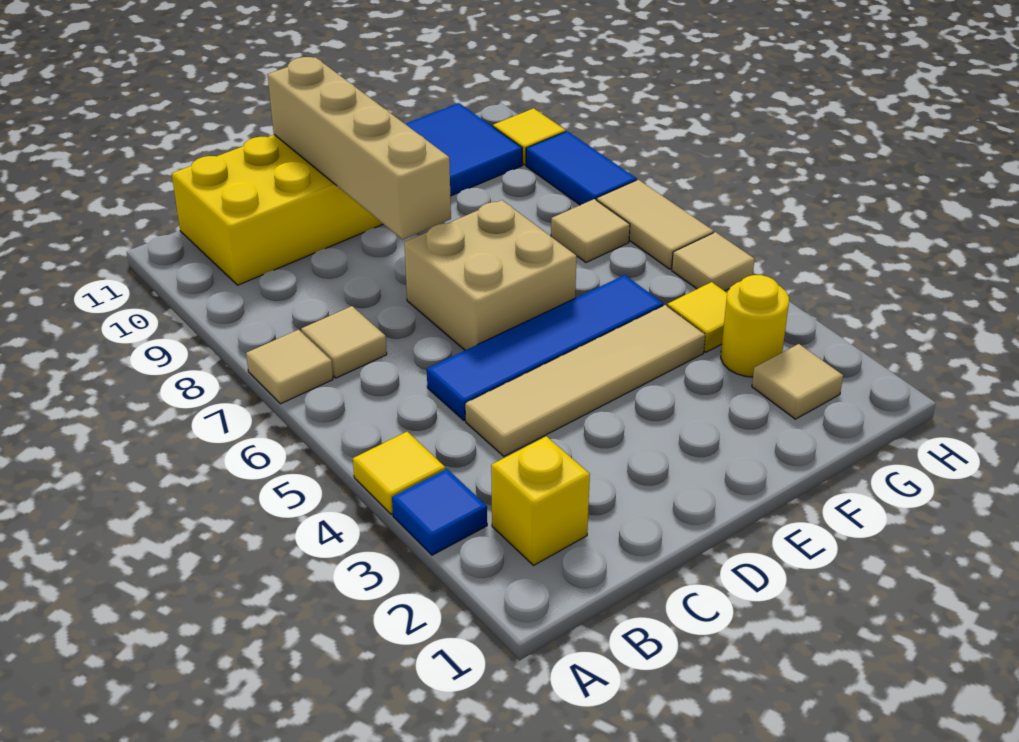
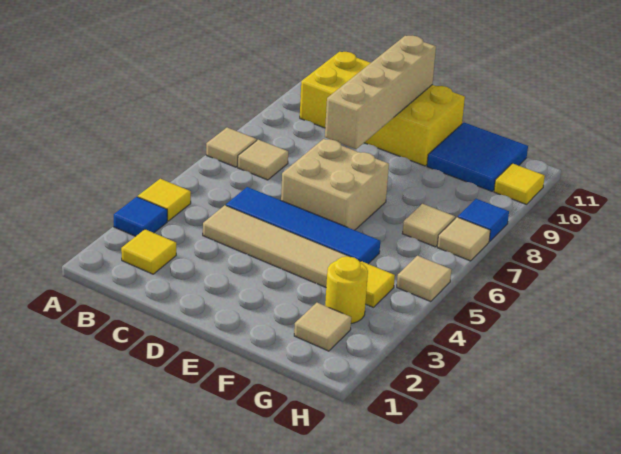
yellow 1x1 brick [491,436,590,565] -> yellow 1x1 tile [121,229,176,274]
tan 1x2 tile [596,180,714,269] -> tan 1x1 tile [437,217,490,261]
blue 1x2 tile [526,131,637,205] -> blue 1x1 tile [458,199,509,242]

